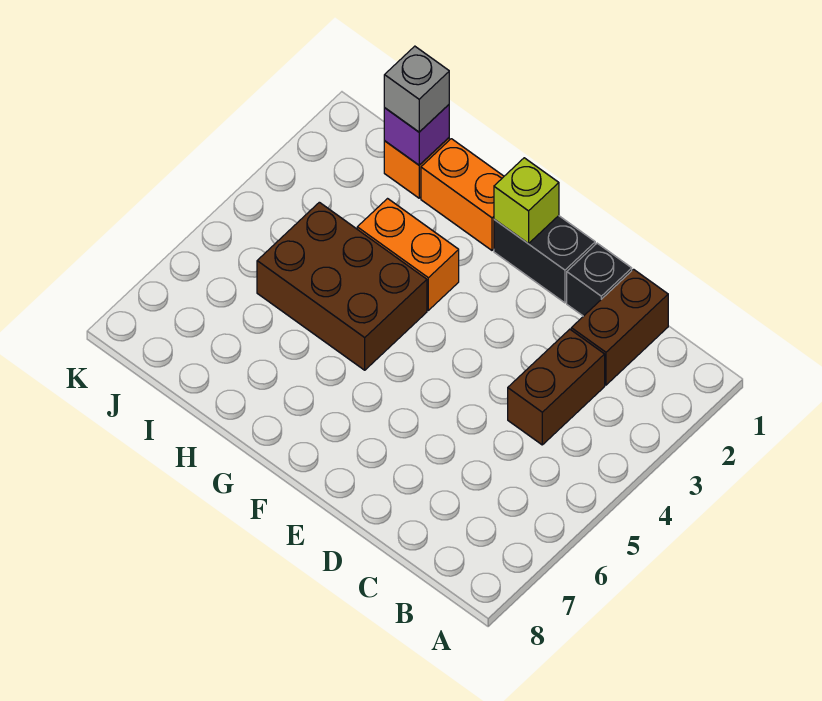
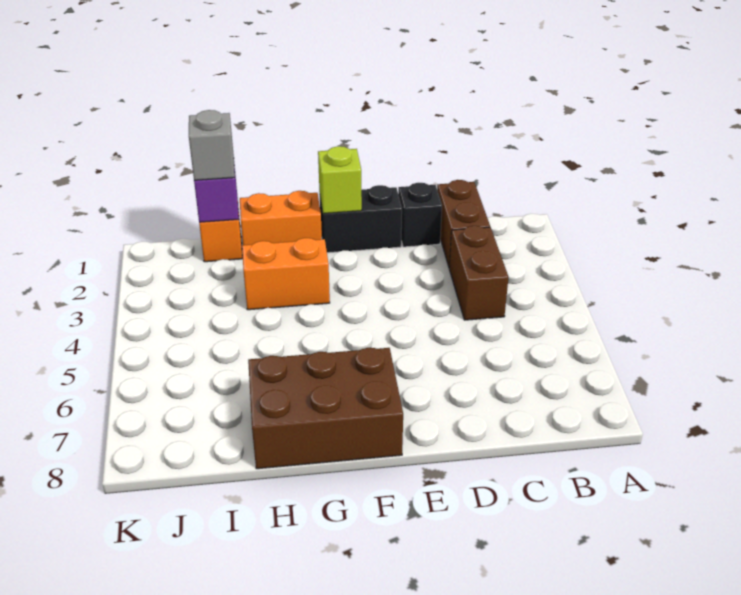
brown 2x3 brick [257,202,427,370] -> brown 2x3 brick moved to [248,348,403,469]

